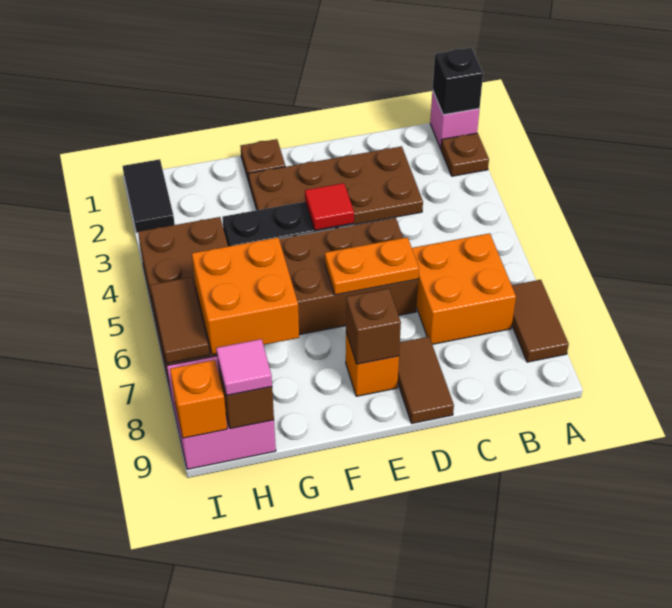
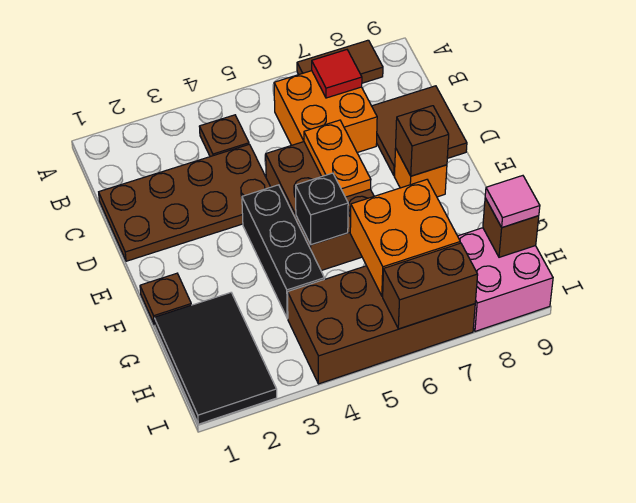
pink 1x1 brick [430,90,480,149] -> none
black 1x1 brick [433,48,483,115] -> black 1x1 brick moved to [296,173,348,245]
brown 1x1 plate [441,133,489,176] -> brown 1x1 plate moved to [199,115,249,157]
brown 2x4 plate [248,146,423,225] -> brown 2x4 plate turned to [99,144,270,261]
brown 1x2 tile [398,337,454,423] -> brown 2x2 tile [372,86,467,175]
red 1x1 tile [305,183,354,230] -> red 1x1 tile moved to [312,50,362,98]
black 1x2 tile [123,159,175,233] -> black 2x3 tile [154,293,277,424]
brown 1x2 tile [150,277,210,363] -> brown 1x2 brick [383,243,478,329]
orange 1x1 brick [170,360,227,438] -> none

